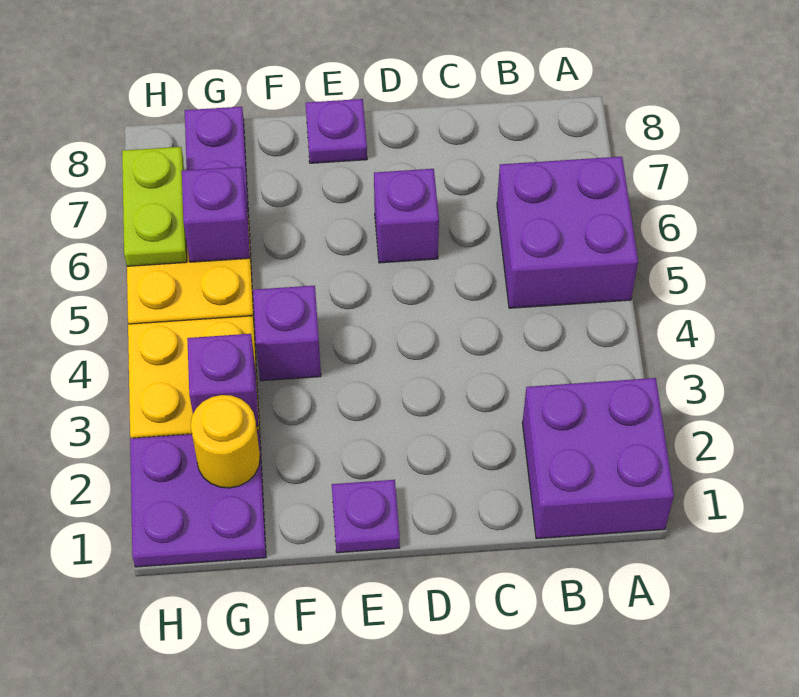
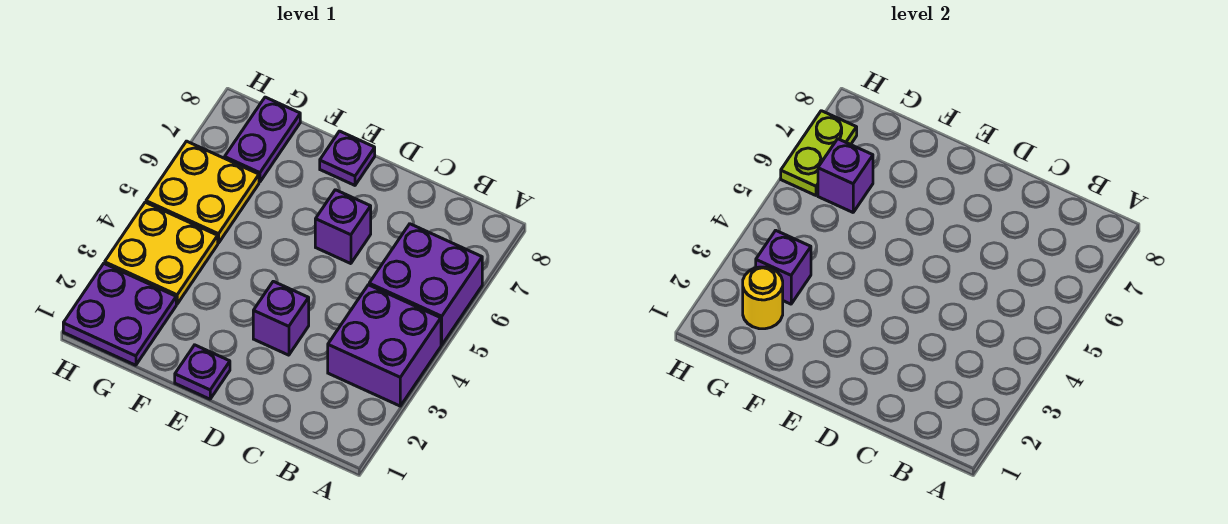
purple 2x2 brick [522,378,674,539] -> purple 2x2 brick moved to [328,285,441,406]
purple 1x1 brick [253,286,321,381] -> purple 1x1 brick moved to [253,281,309,355]

